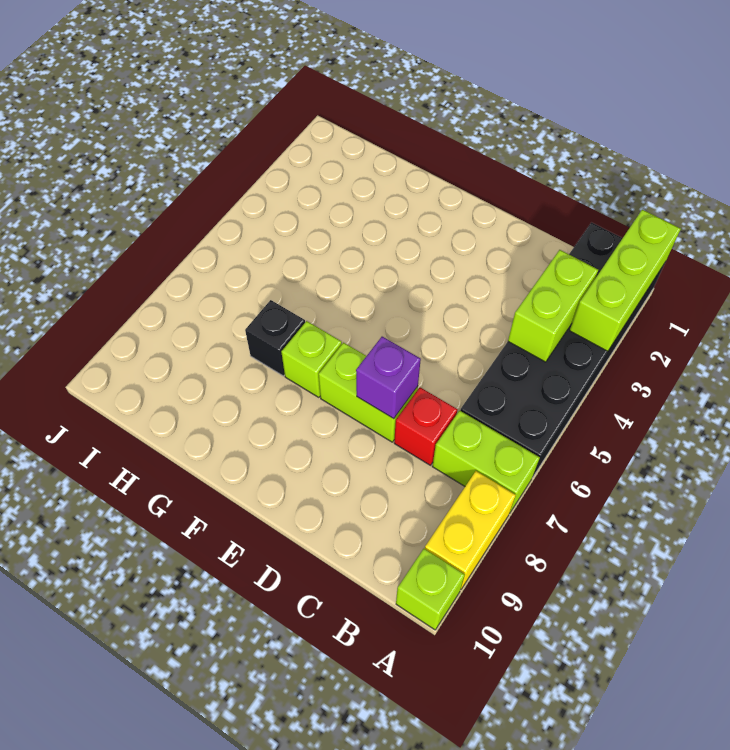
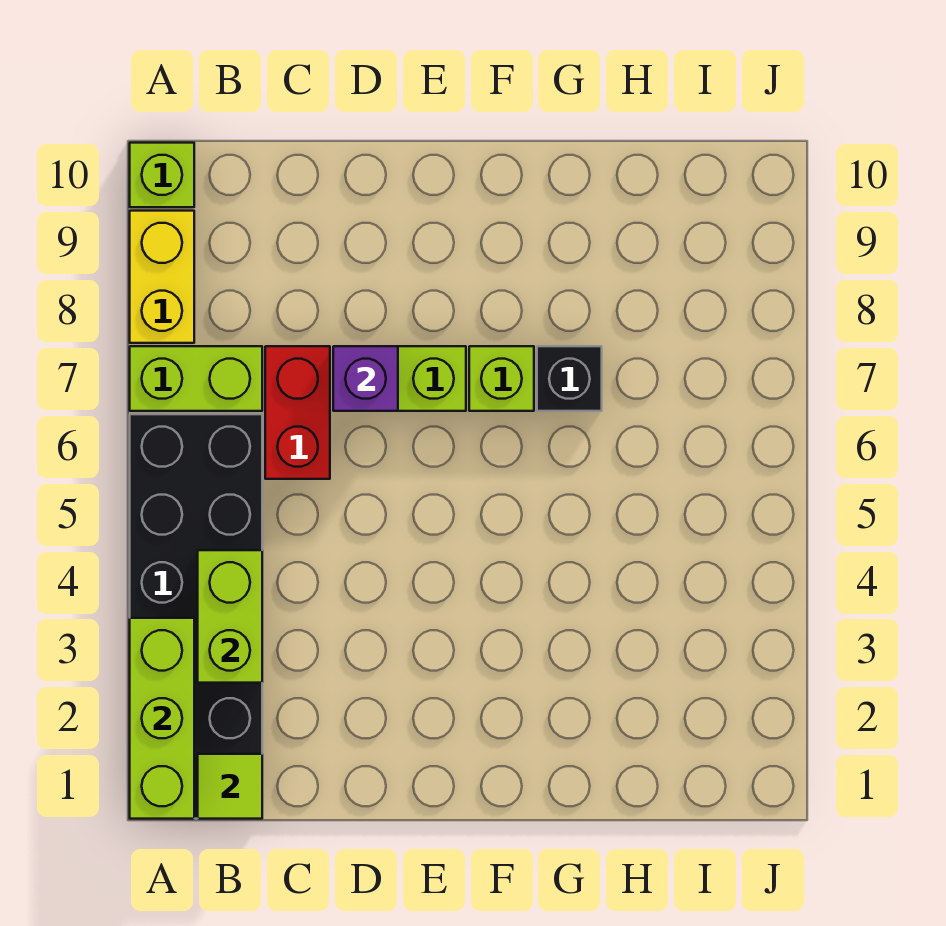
none -> lime 1x1 tile [198,754,262,819]
red 1x1 brick [394,387,457,465] -> red 1x2 brick [265,346,330,479]

